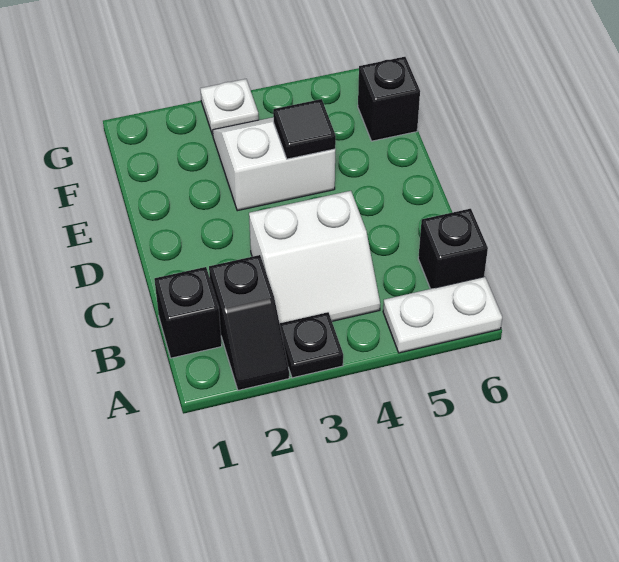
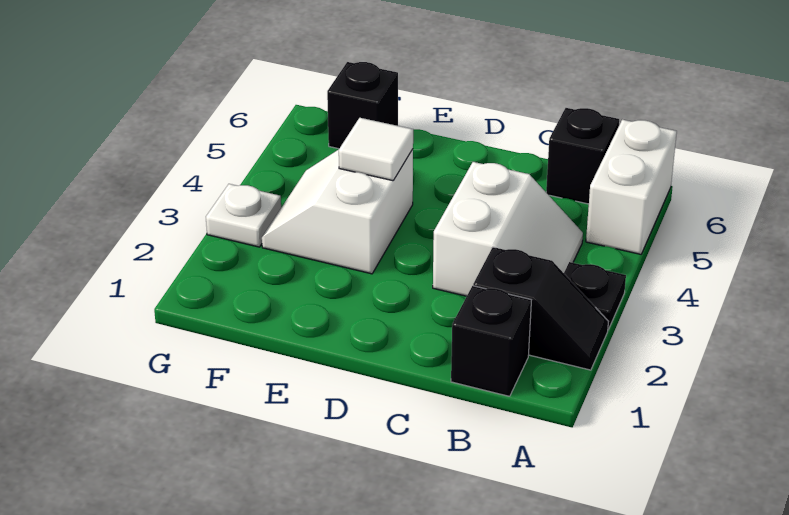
white 1x2 plate [383,277,502,353] -> white 1x2 brick [586,120,677,254]
black 1x1 tile [273,99,336,159] -> white 1x1 tile [339,118,413,181]

